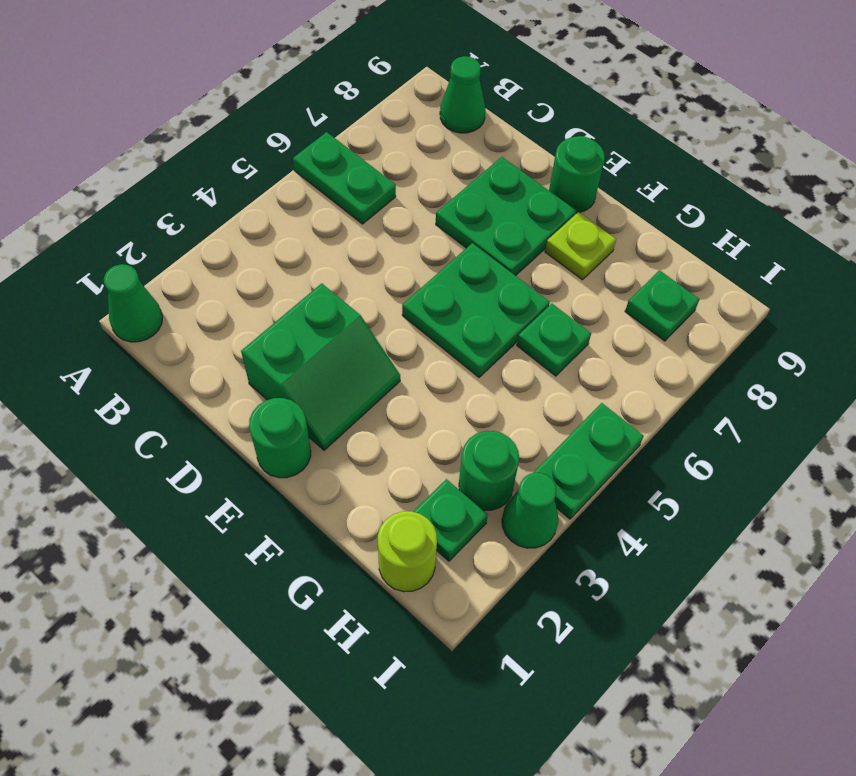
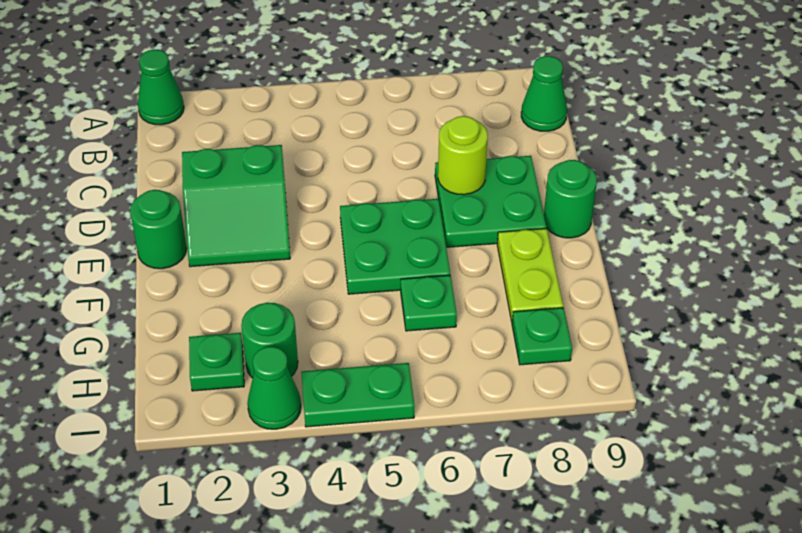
green 1x2 plate [293,132,396,224] -> none
lime 1x1 plate [545,212,616,280] -> lime 1x2 plate [497,229,563,321]
lime 1x1 round brick [378,511,437,592] -> lime 1x1 round brick moved to [438,116,488,195]

